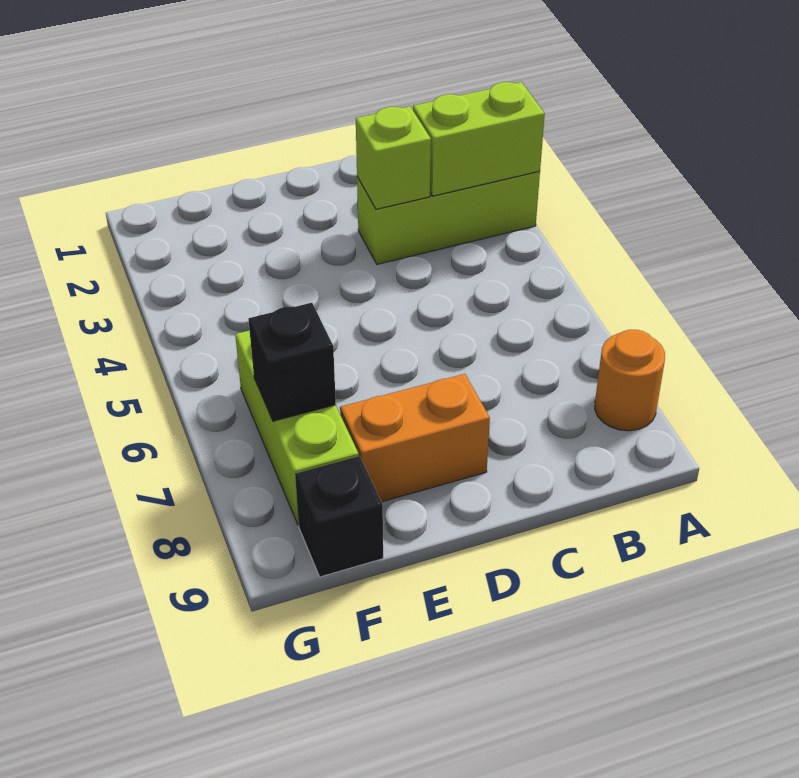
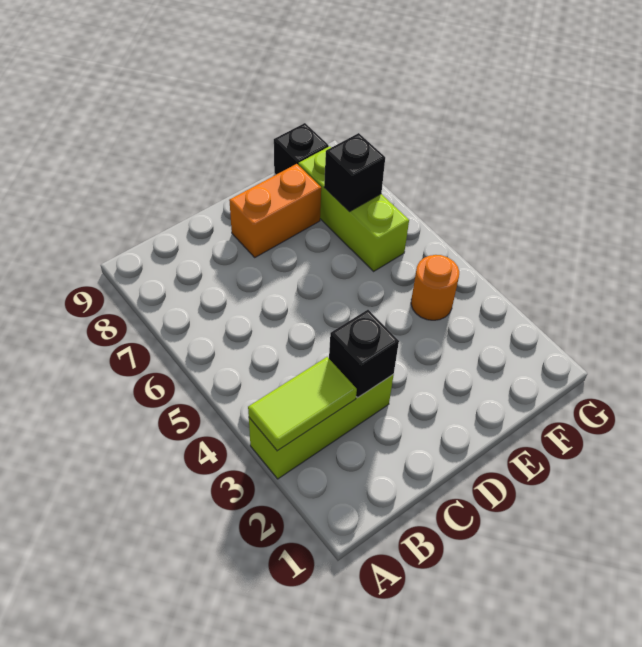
lime 1x2 brick [413,82,545,196] -> lime 1x2 tile [248,357,357,451]
orange 1x1 round brick [595,330,665,431] -> orange 1x1 round brick moved to [411,255,459,320]
lime 1x1 brick [356,106,431,209] -> black 1x1 brick [329,310,399,397]

